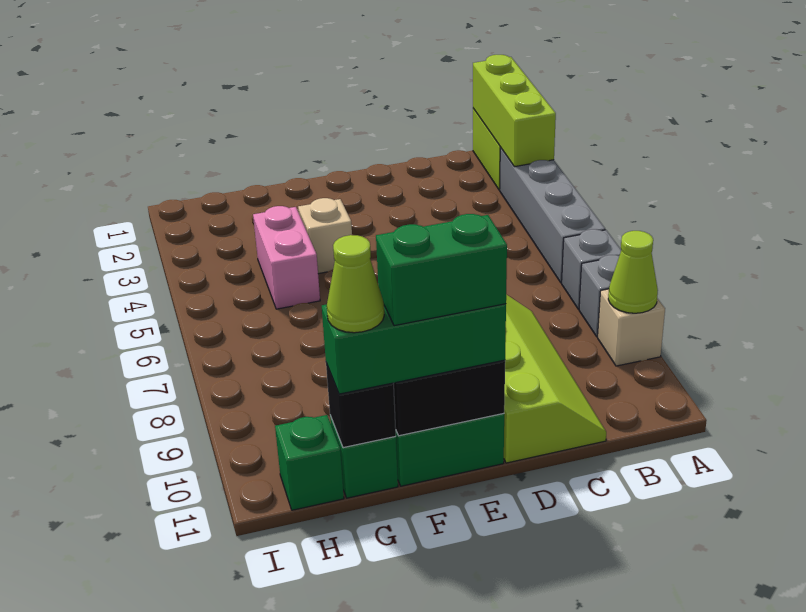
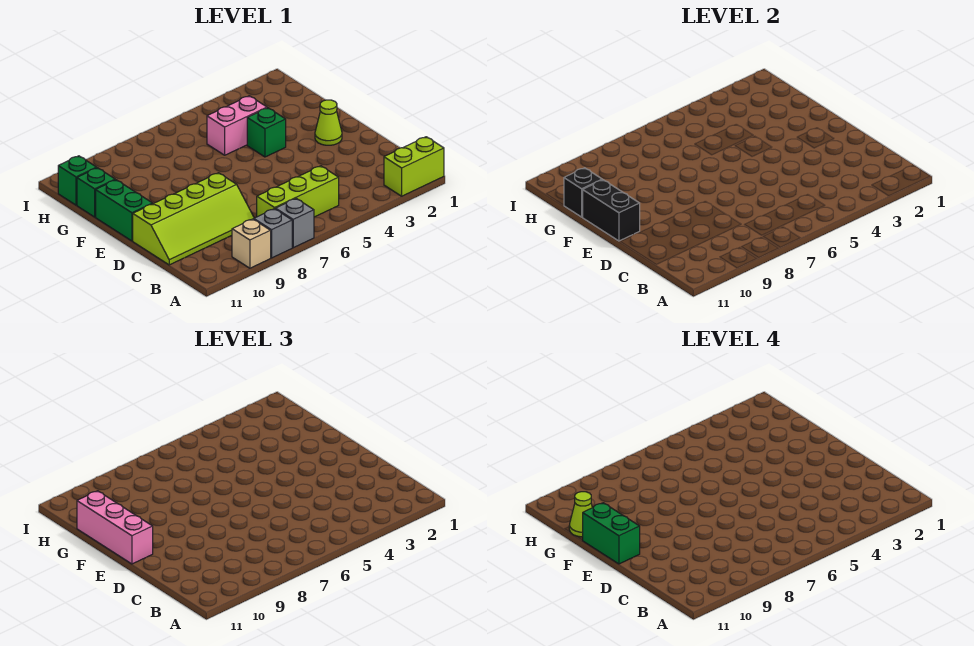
lime 1x3 brick [473,55,556,167] -> lime 1x3 brick moved to [257,166,339,217]
grey 1x4 brick [500,147,605,283] -> none
lime 1x1 cone [608,231,658,313] -> lime 1x1 cone moved to [315,100,342,145]
green 1x3 brick [322,304,506,394] -> pink 1x3 brick [77,491,153,564]
tan 1x1 brick [298,198,352,274] -> green 1x1 brick [247,108,286,157]

